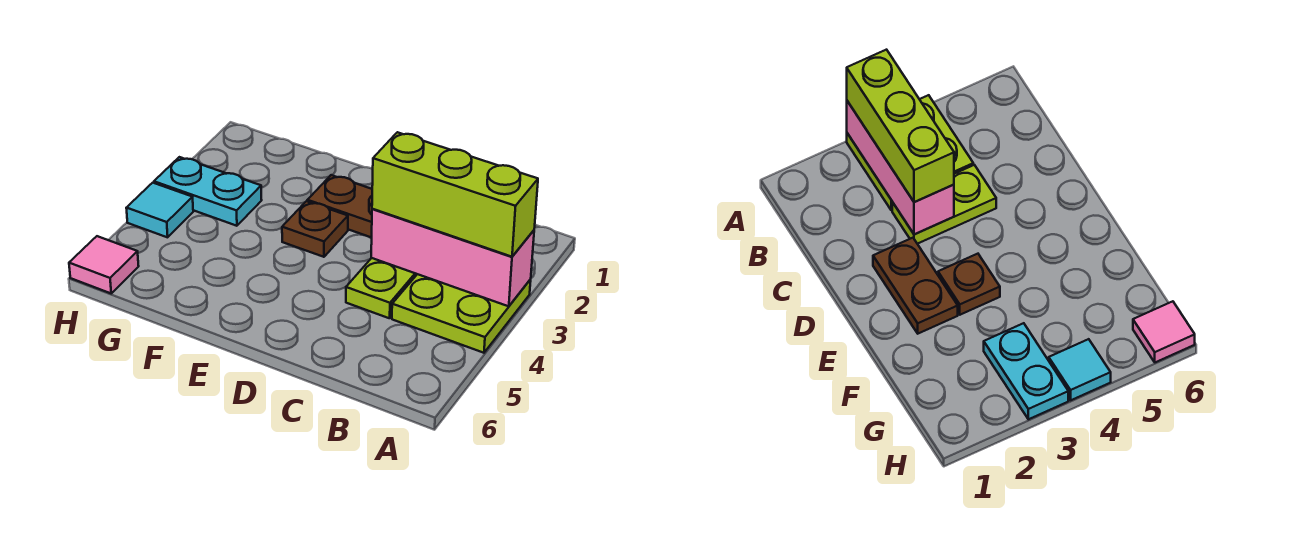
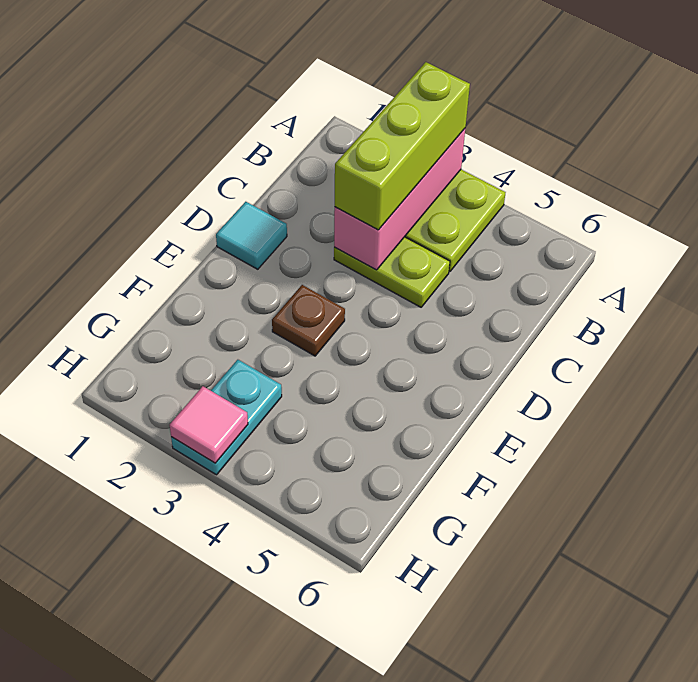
brown 1x2 plate [307,175,372,238] -> none
cyan 1x1 tile [126,183,193,237] -> cyan 1x1 tile moved to [216,202,287,269]
pink 1x1 tile [69,236,139,293] -> pink 1x1 tile moved to [170,386,248,463]

